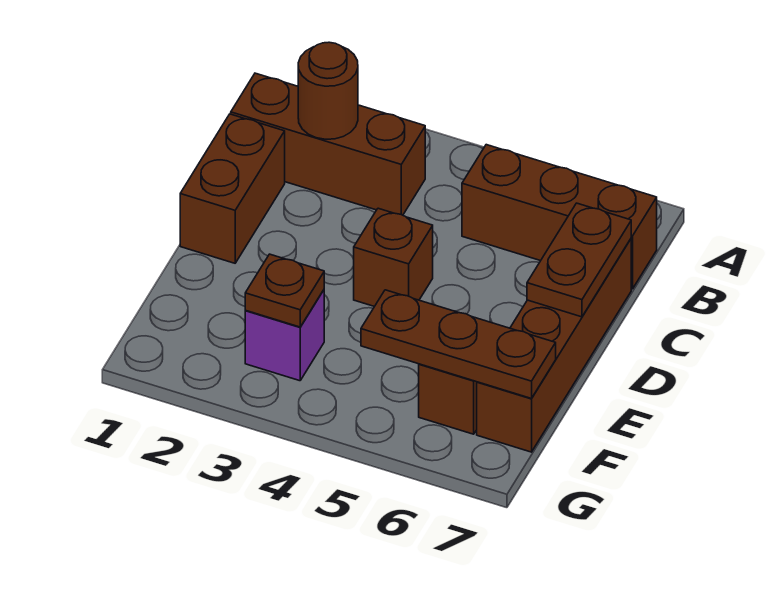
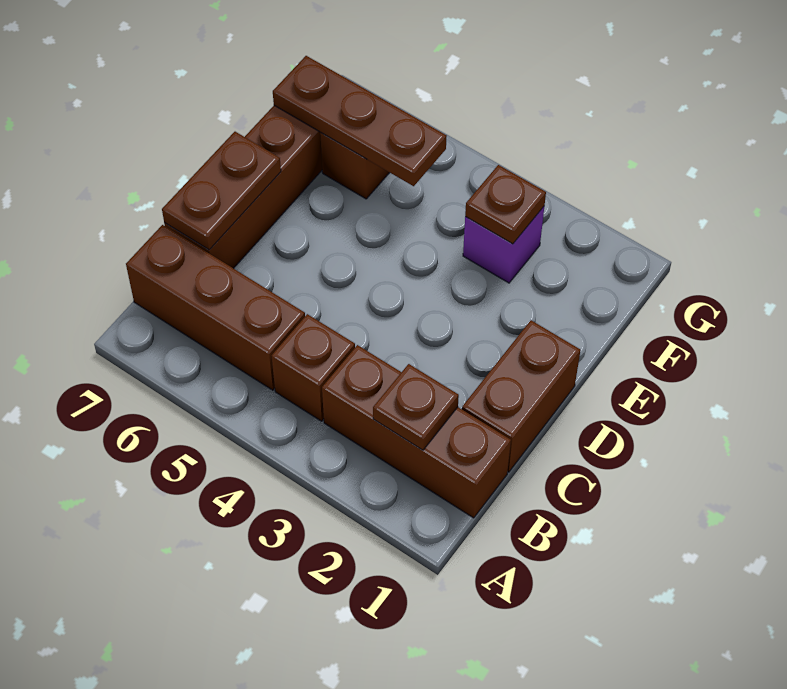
brown 1x1 round brick [298,42,358,139] -> brown 1x1 plate [373,364,459,450]
brown 1x1 brick [354,208,433,306] -> brown 1x1 brick moved to [272,314,355,421]

